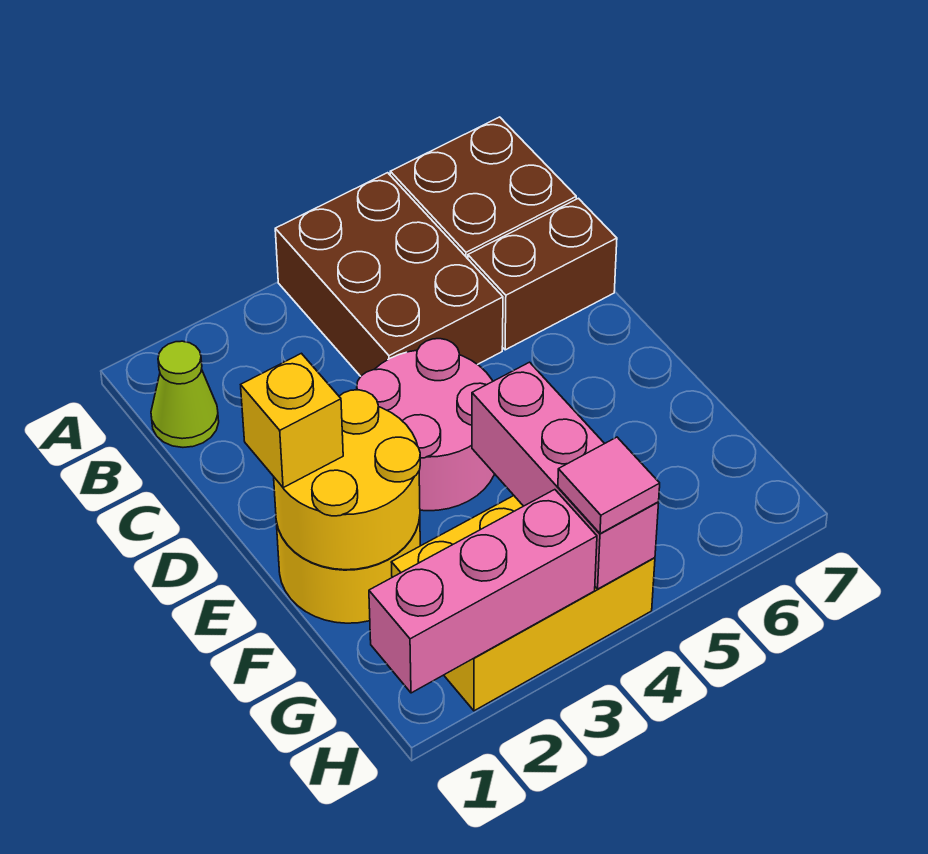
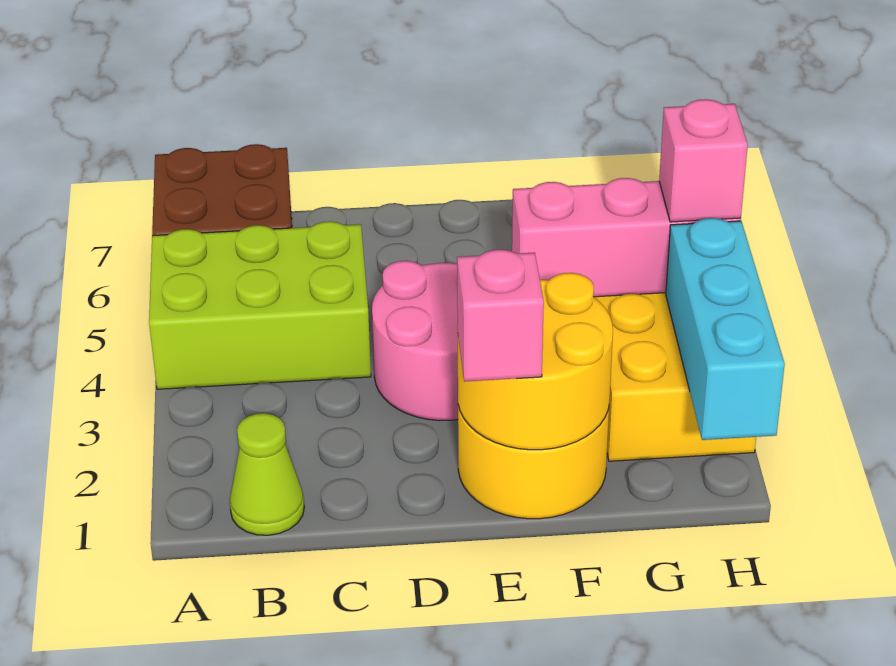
brown 2x3 brick [275,173,503,376] -> lime 2x3 brick [149,221,371,389]
brown 1x2 brick [468,198,617,350] -> none
yellow 1x1 brick [241,353,343,488] -> pink 1x1 brick [457,249,544,382]
pink 1x3 brick [369,490,597,693] -> cyan 1x3 brick [666,218,785,440]
pink 1x1 tile [558,437,660,534] -> pink 1x1 brick [659,99,748,222]

